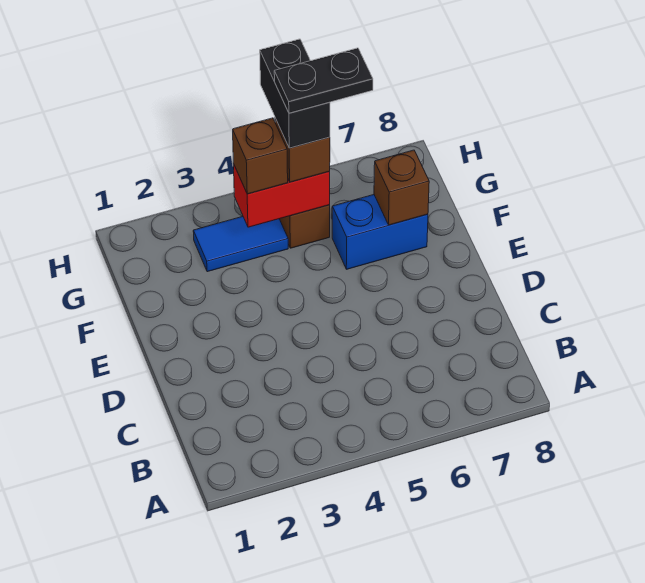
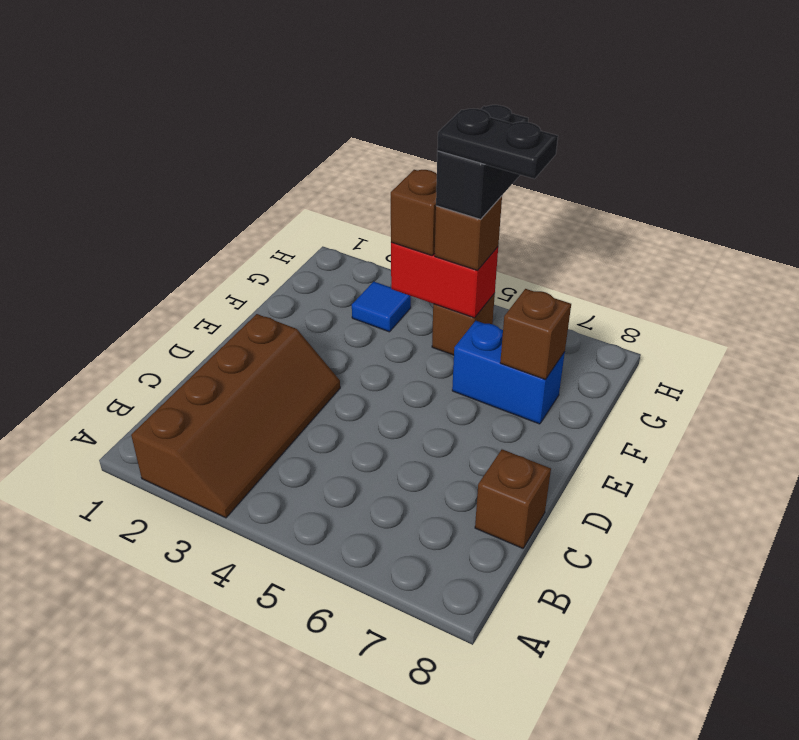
none -> brown 2x4 slope [131,314,340,518]
none -> brown 1x1 brick [475,449,551,548]
blue 1x2 tile [193,216,288,272] -> blue 1x1 tile [352,282,411,332]

